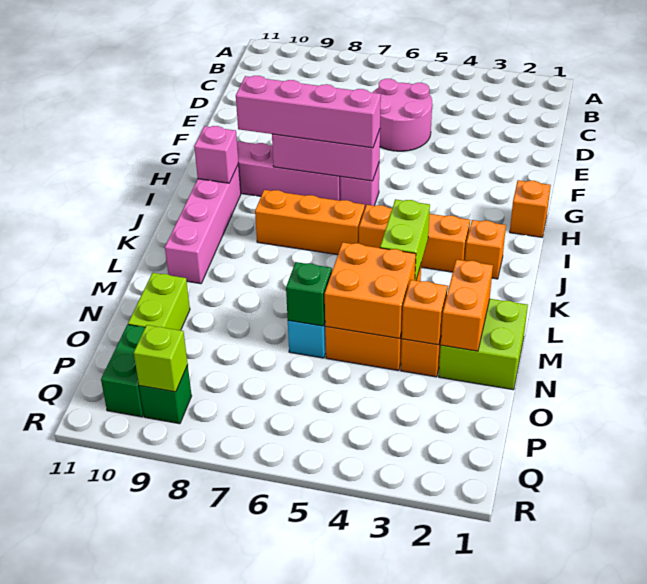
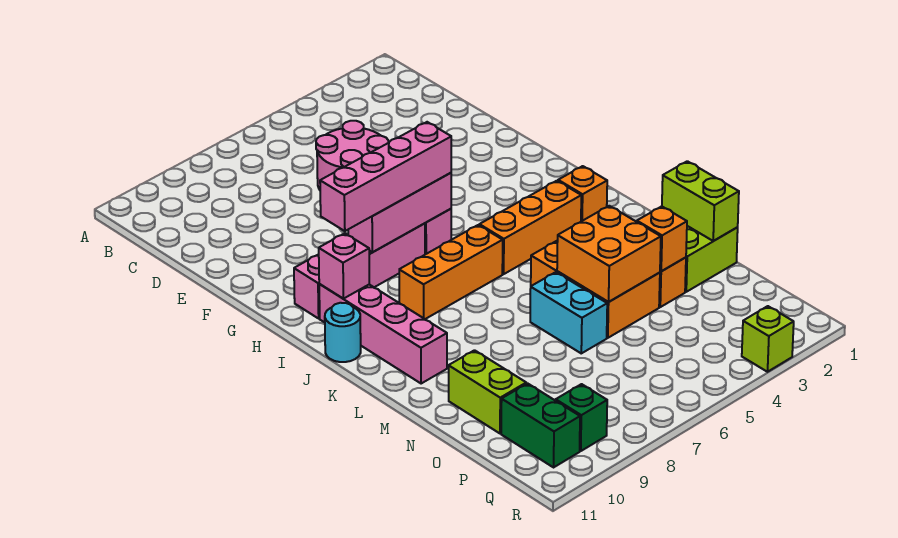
orange 1x1 brick [510,180,551,237] -> none
none -> cyan 1x1 round brick [325,303,361,362]
lime 1x2 brick [380,199,430,281] -> lime 1x2 brick moved to [662,161,739,241]
orange 1x2 brick [441,260,493,351] -> none
green 1x1 brick [286,262,332,326] -> none
lime 1x1 brick [134,325,188,392] -> lime 1x1 brick moved to [742,306,794,372]

